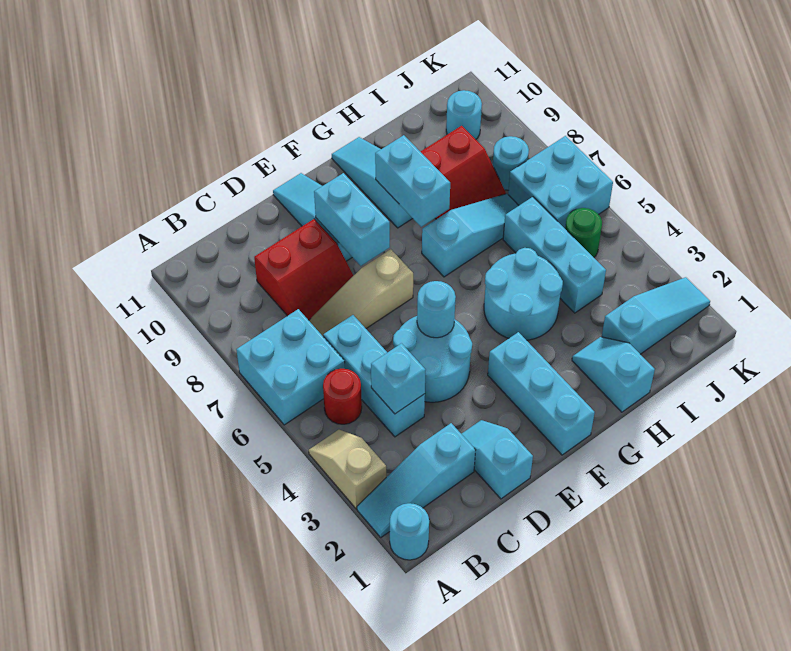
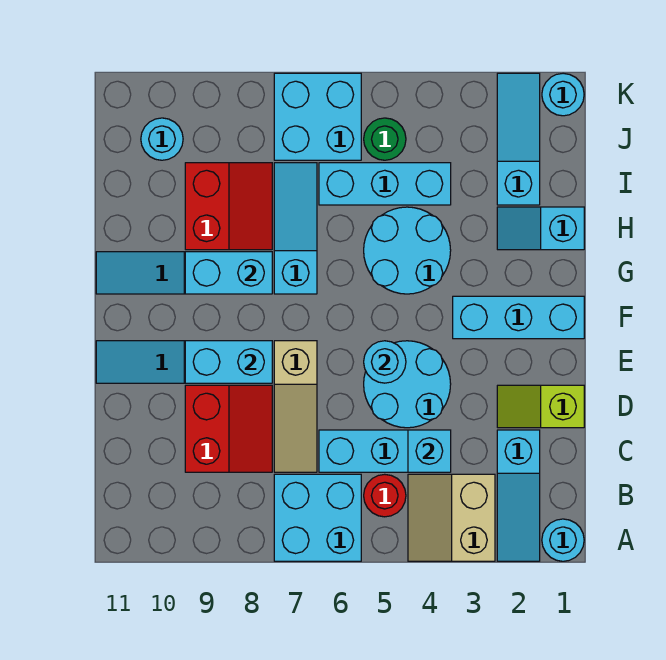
tan 1x2 slope [309,430,386,509] -> tan 2x2 slope [408,474,495,561]
cyan 1x2 slope [462,420,533,499] -> lime 1x2 slope [497,385,584,428]
cyan 1x1 round brick [493,136,529,190] -> cyan 1x1 round brick moved to [542,73,584,116]

